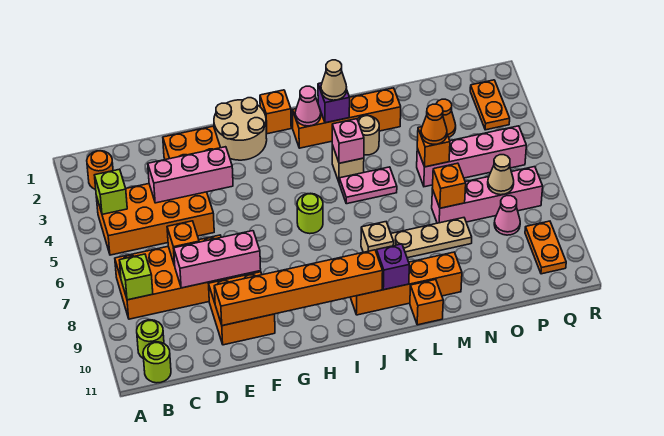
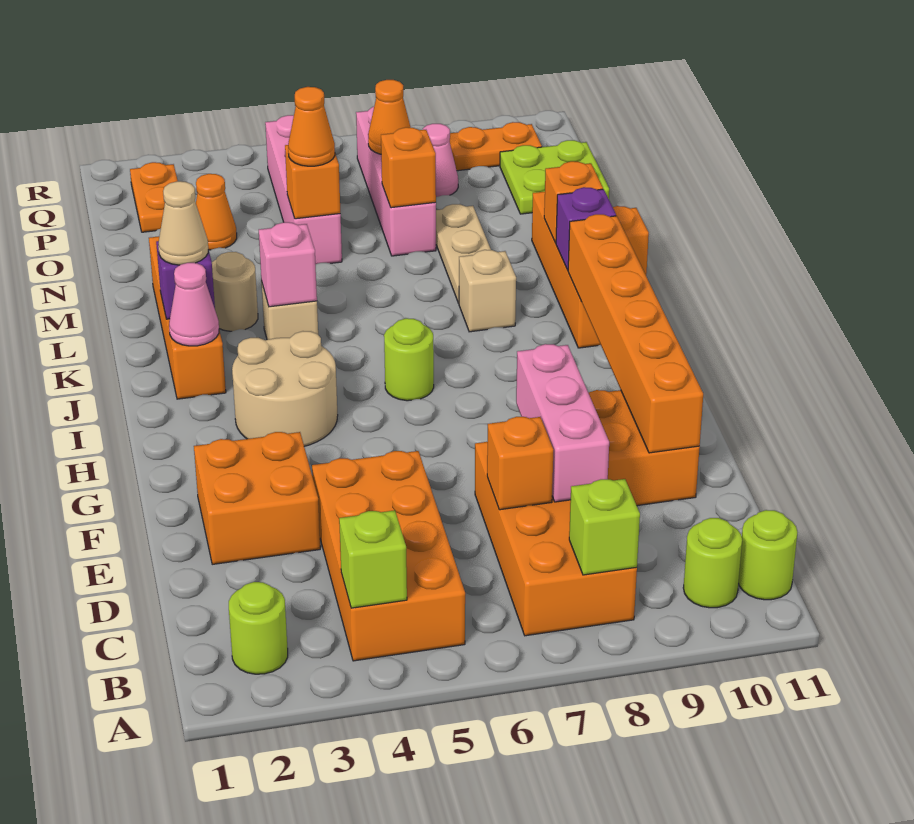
orange 1x1 round brick [87,151,113,190] -> lime 1x1 round brick [229,582,288,674]
pink 1x3 brick [148,147,233,203] -> none
tan 2x2 round brick [214,98,267,160] -> tan 2x2 round brick moved to [232,331,338,446]
orange 1x1 brick [260,90,291,134] -> orange 1x1 brick moved to [544,161,603,243]
pink 1x2 plate [339,167,397,204] -> none
none -> lime 2x2 plate [500,140,609,214]
tan 1x1 cone [488,155,514,195] -> orange 1x1 cone [368,80,411,154]
orange 1x2 plate [470,80,510,130] -> orange 1x2 plate turned to [130,162,178,232]

